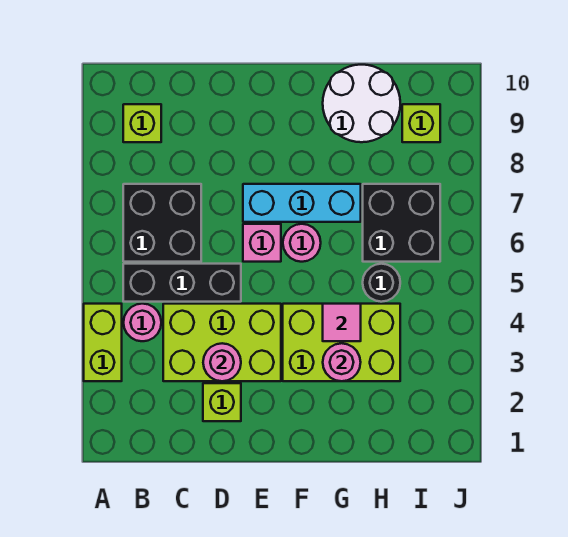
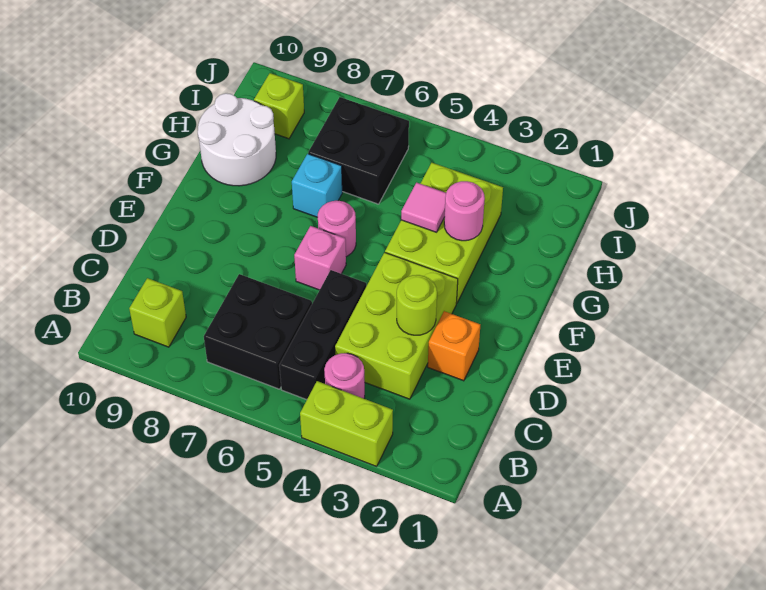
lime 1x1 brick [203,383,241,421] -> orange 1x1 brick [428,311,480,381]
pink 1x1 round brick [203,343,241,381] -> lime 1x1 round brick [397,275,437,335]
cyan 1x3 brick [243,184,361,222] -> cyan 1x1 brick [292,154,342,217]
black 1x1 round brick [363,264,400,302] -> none

